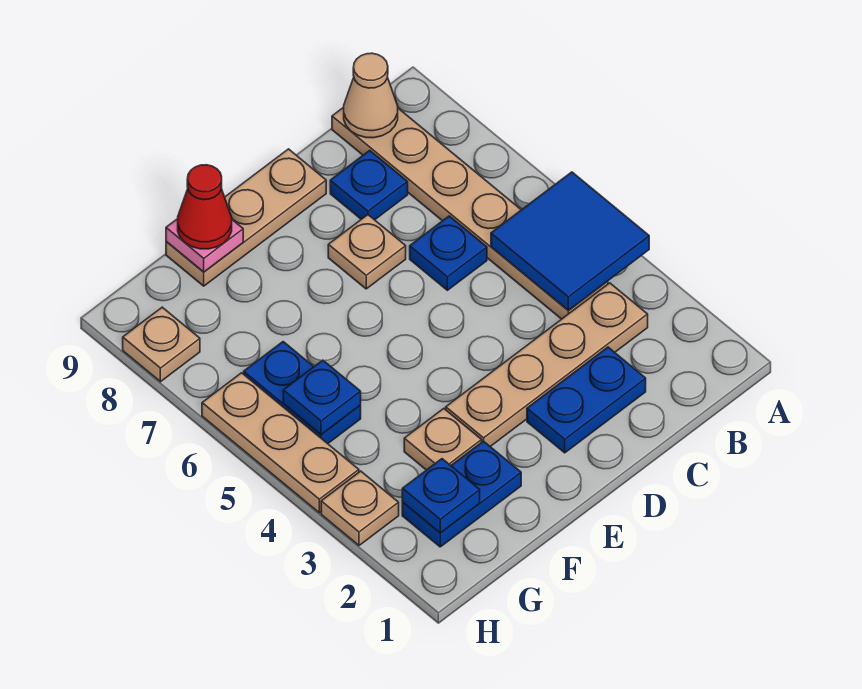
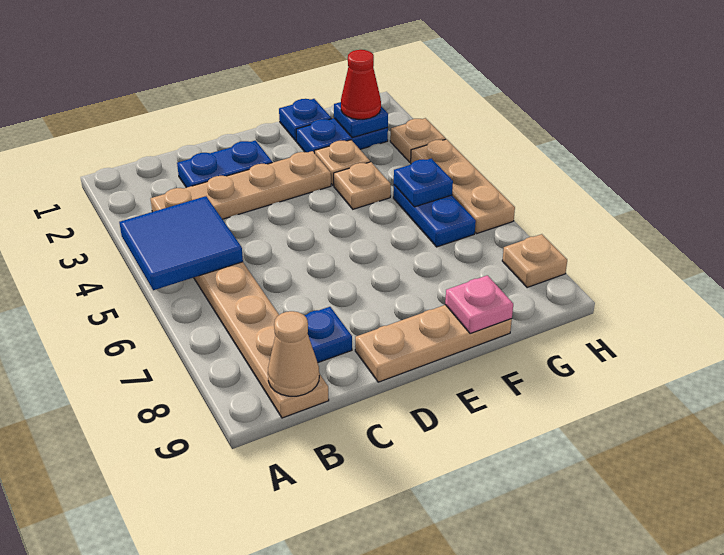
blue 1x1 plate [410,216,487,290] -> blue 1x1 plate moved to [279,99,331,141]
tan 1x1 plate [328,215,406,289] -> tan 1x1 plate moved to [334,162,391,209]
red 1x1 cone [178,165,232,249] -> red 1x1 cone moved to [341,50,381,119]

